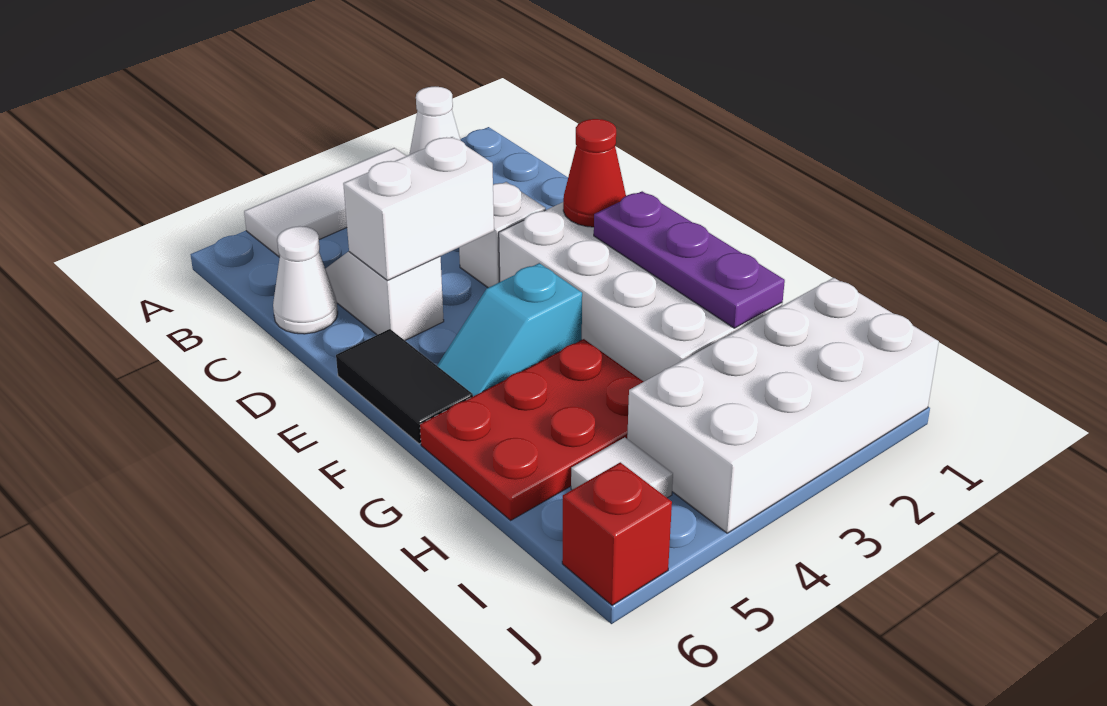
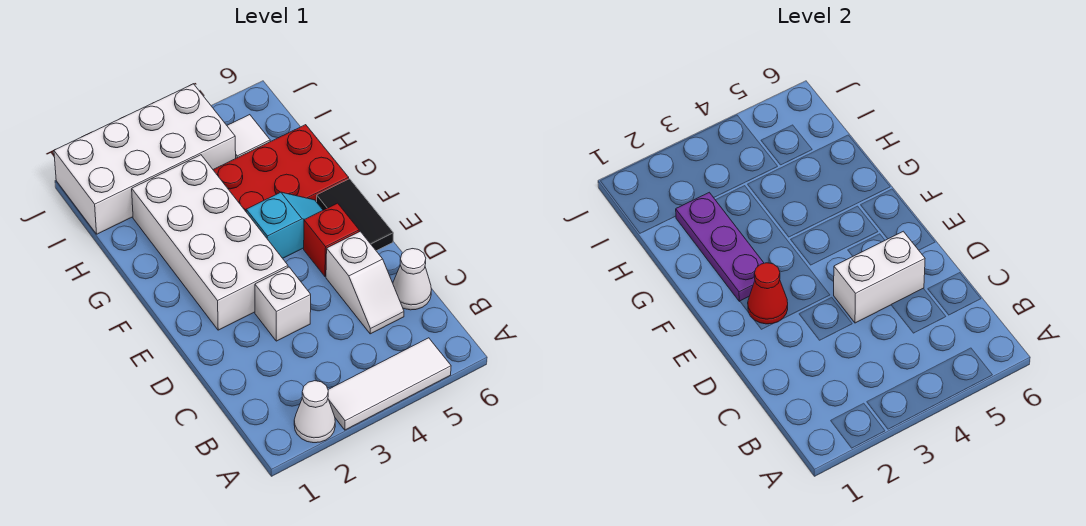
red 1x1 brick [562,462,672,605] -> red 1x1 brick moved to [304,203,359,276]

